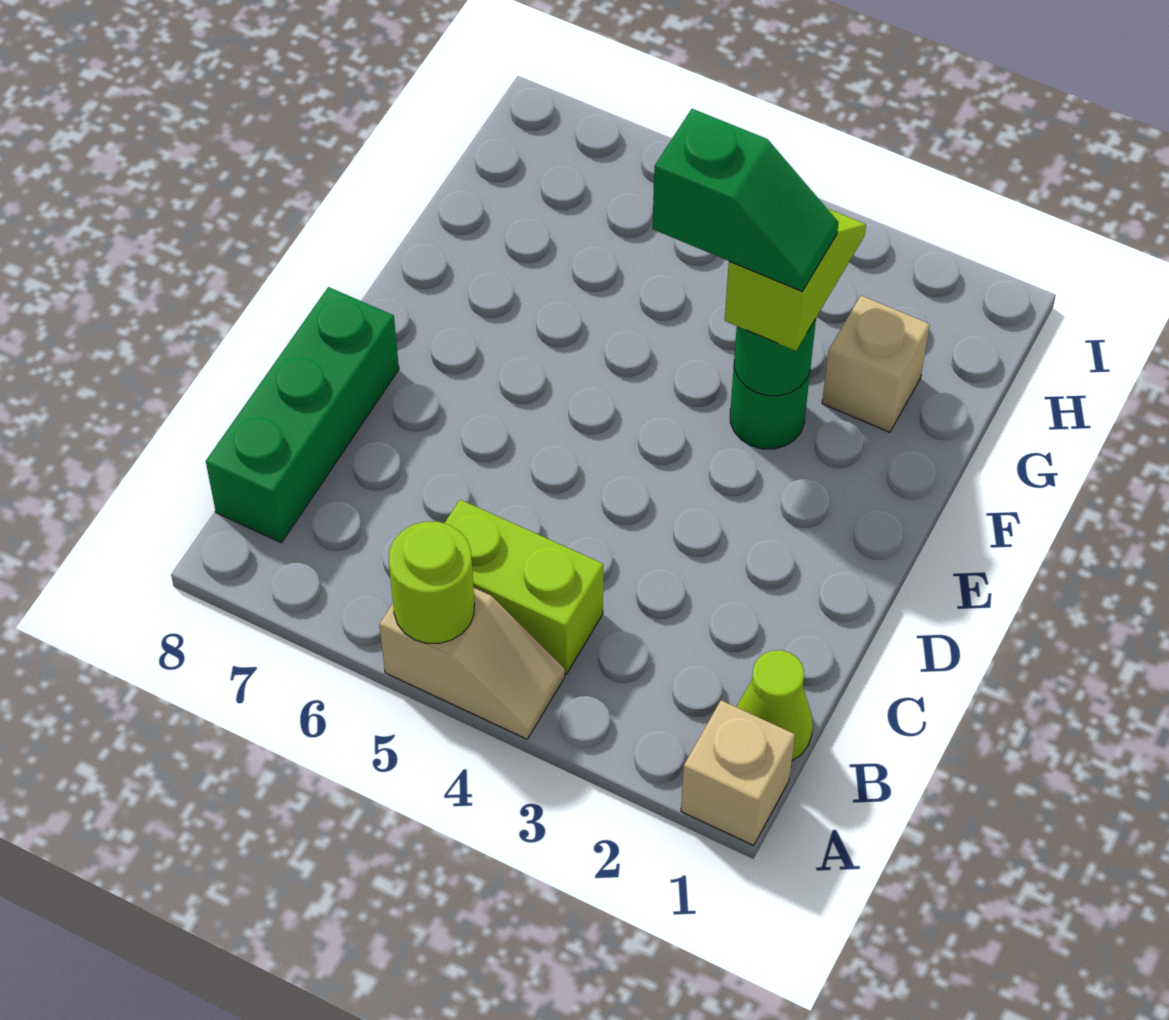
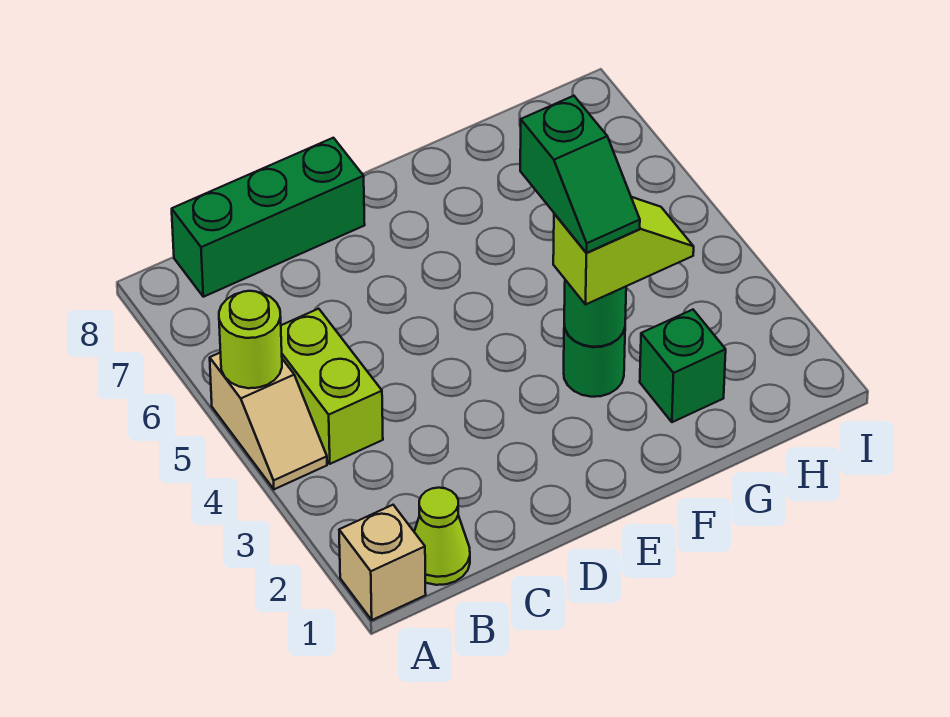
tan 1x1 brick [822,296,930,432] -> green 1x1 brick [640,310,726,422]

